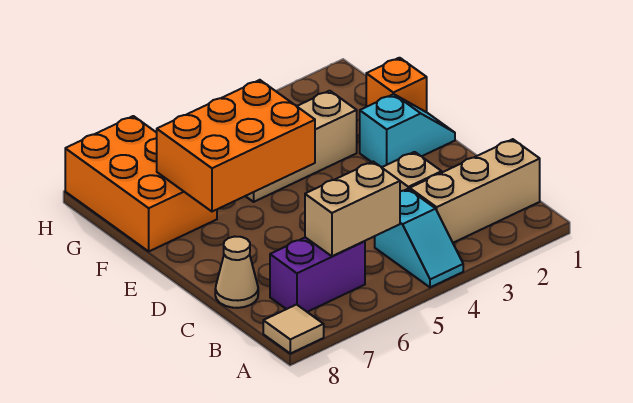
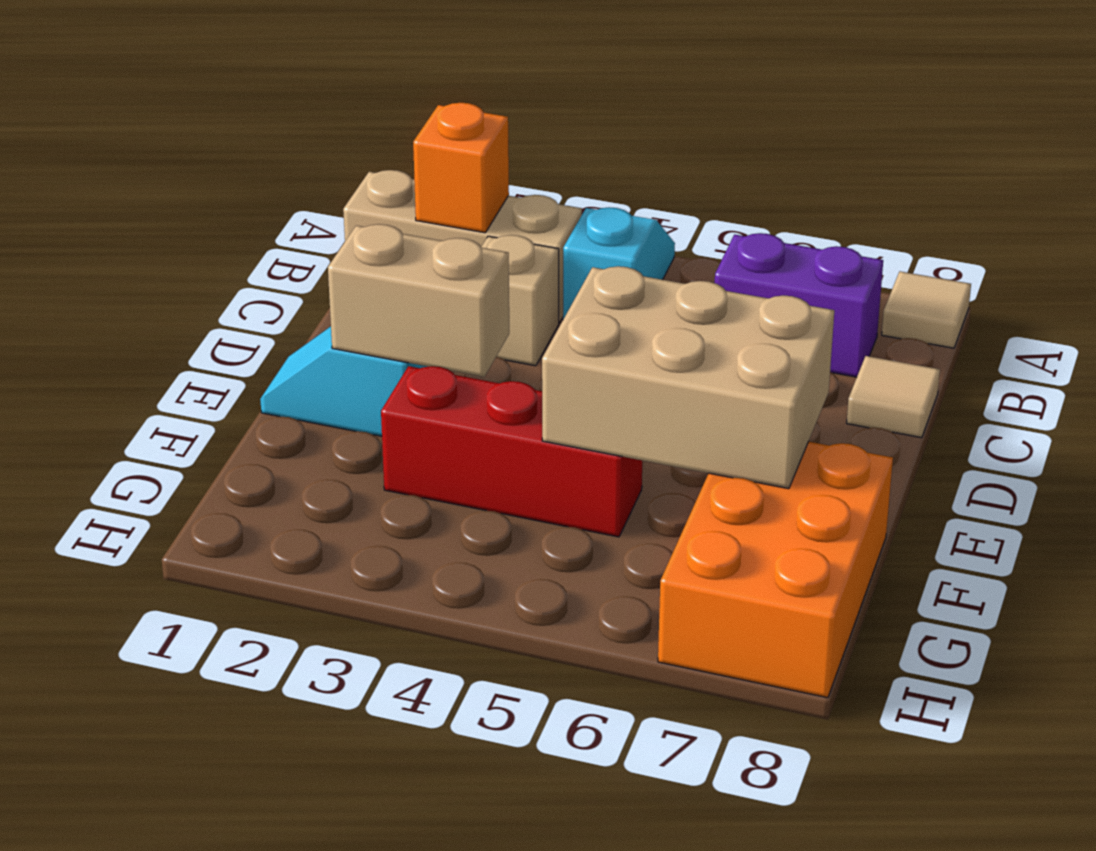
tan 1x2 brick [305,162,400,256] -> tan 1x2 brick moved to [328,224,509,377]
tan 1x1 cone [215,237,258,308] -> tan 1x1 tile [847,356,940,438]
orange 2x3 brick [157,80,315,212] -> tan 2x3 brick [542,266,834,489]
orange 1x1 brick [366,58,427,112] -> orange 1x1 brick moved to [413,103,509,233]
tan 1x3 brick [246,91,357,202] -> red 1x3 brick [381,366,642,537]

